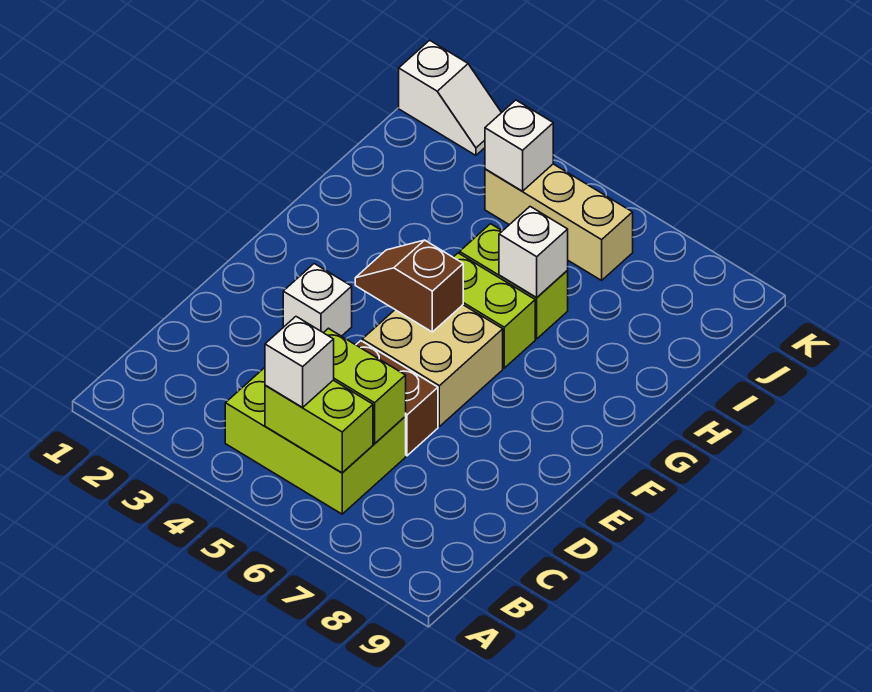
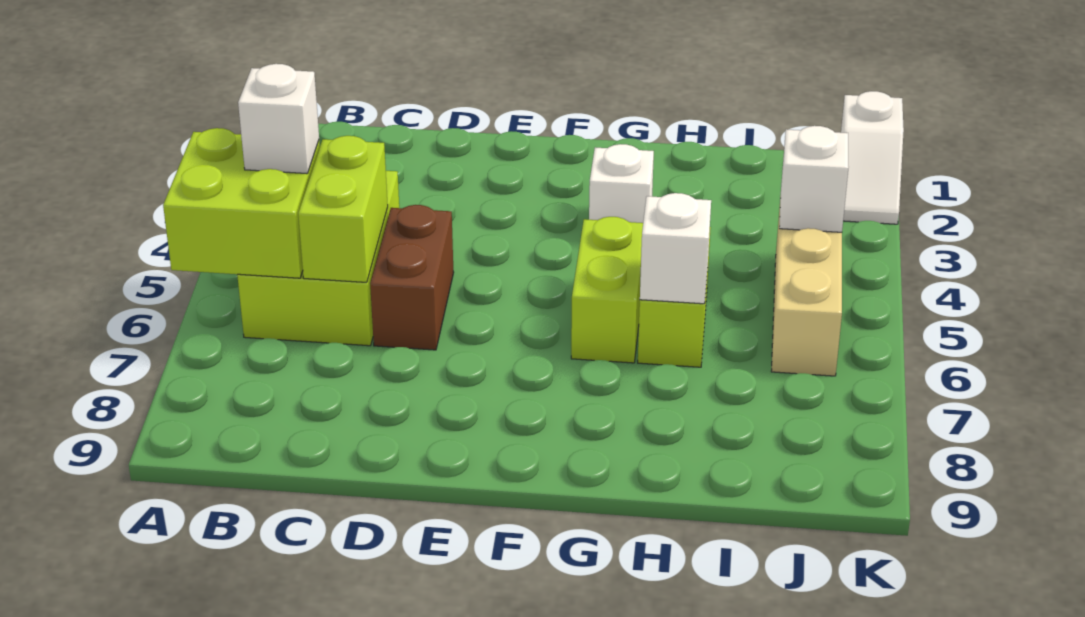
lime 1x2 brick [265,380,373,473] -> lime 2x2 brick [163,128,320,278]
white 1x1 brick [283,264,352,336] -> white 1x1 brick moved to [589,144,654,223]
tan 2x2 brick [362,305,503,426] -> none
brown 1x2 slope [355,240,463,332] -> none

